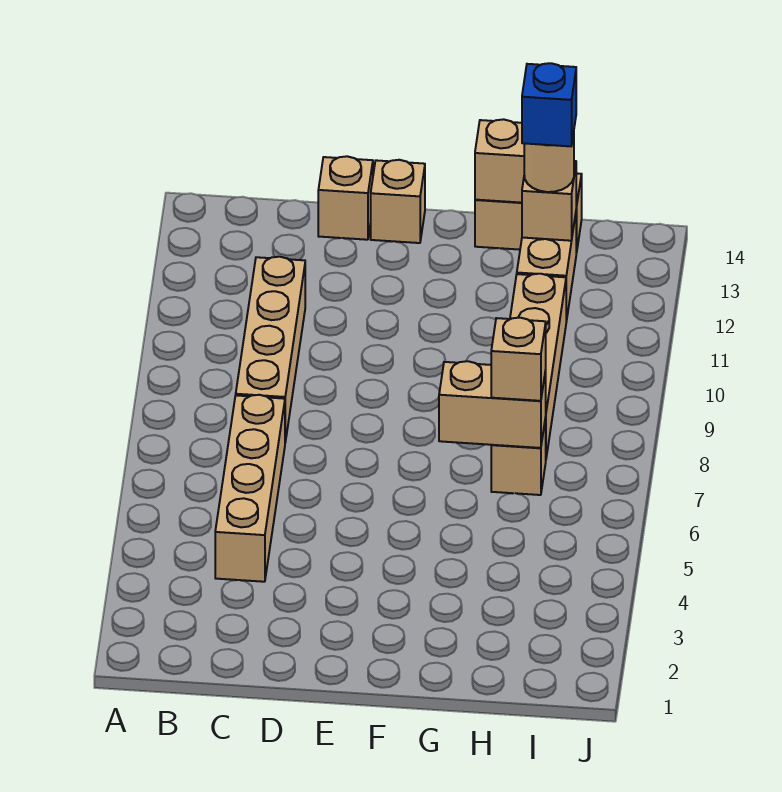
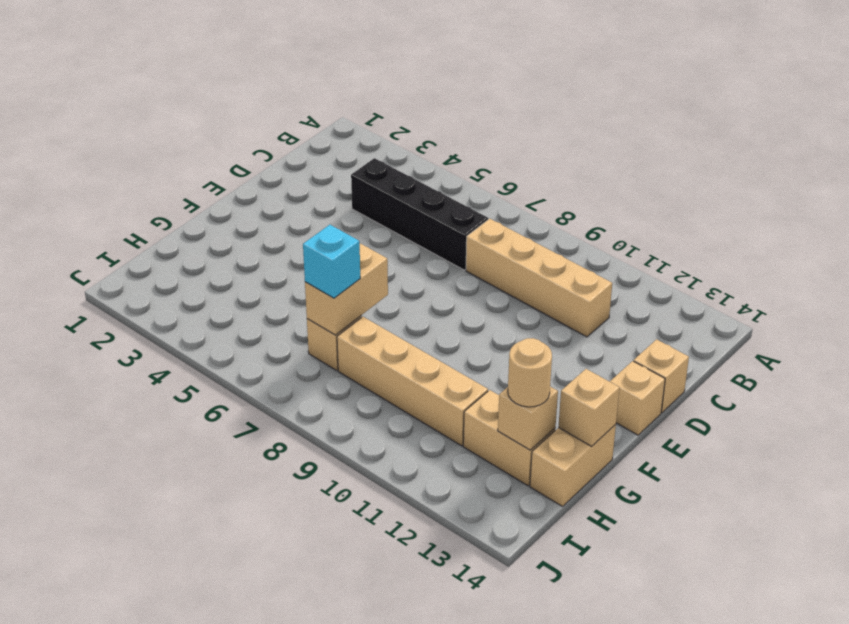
tan 1x4 brick [215,395,285,582] -> black 1x4 brick [351,158,488,270]
tan 1x1 brick [491,318,546,401] -> cyan 1x1 brick [303,225,360,298]
blue 1x1 brick [522,63,576,146] -> none

